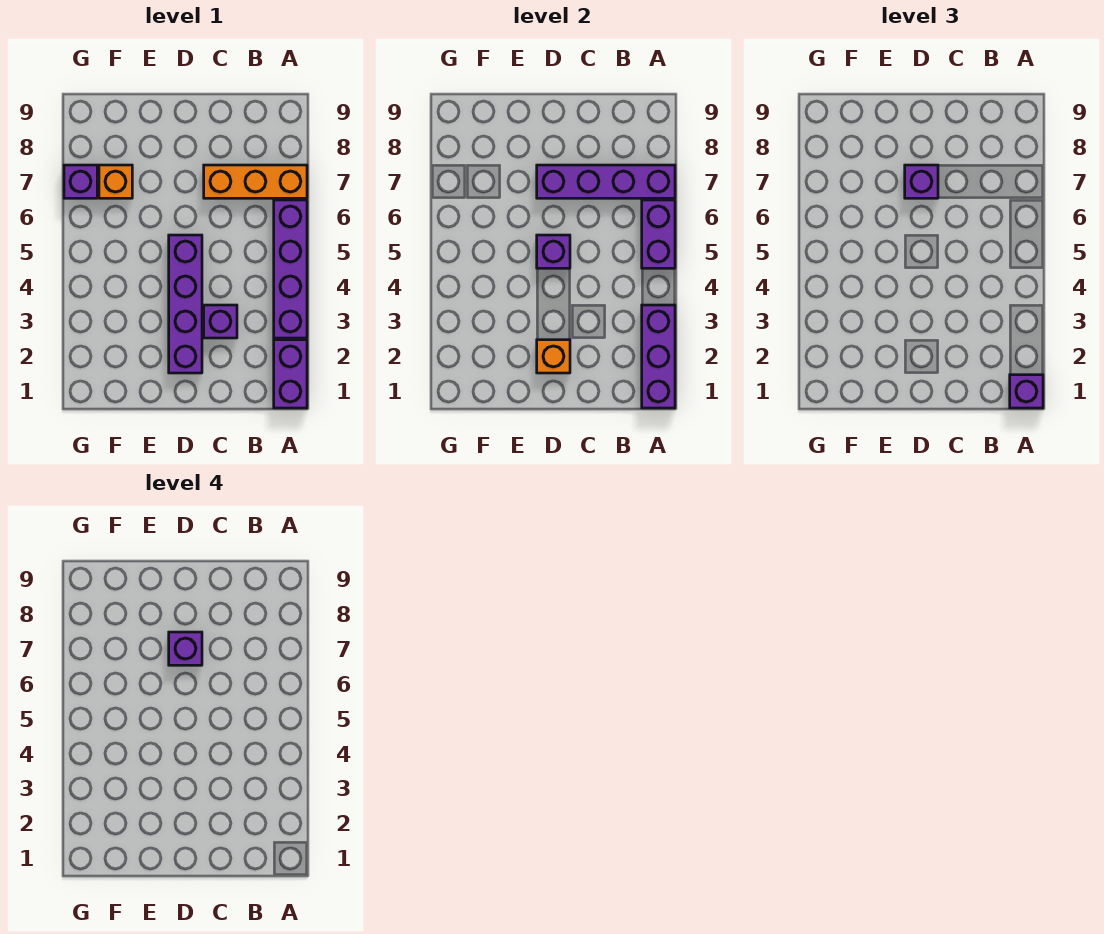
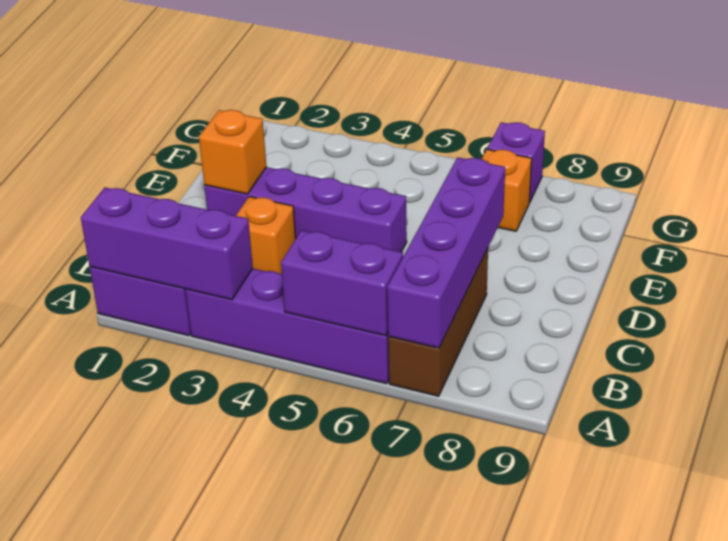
purple 1x1 brick [1010,375,1043,408] -> none
orange 1x3 brick [204,165,307,198] -> brown 1x3 brick [388,249,488,396]
purple 1x1 brick [204,305,237,338] -> orange 1x1 brick [236,197,296,275]
purple 1x1 brick [537,235,570,268] -> none
purple 1x1 brick [905,165,938,198] -> none
purple 1x1 brick [169,632,202,665] -> none

